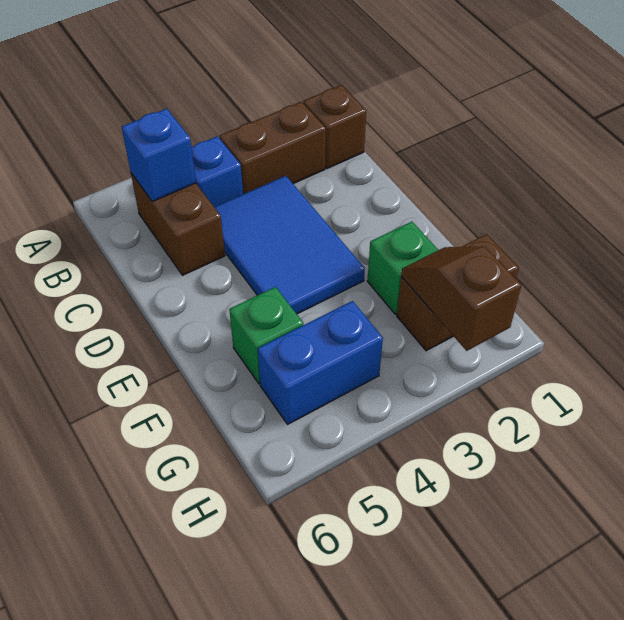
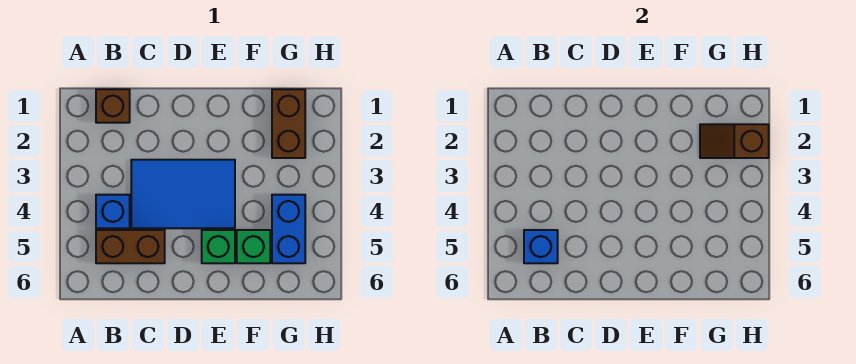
brown 1x2 brick [220,102,326,194] -> none
green 1x1 brick [367,222,438,314] -> green 1x1 brick moved to [202,230,235,263]

